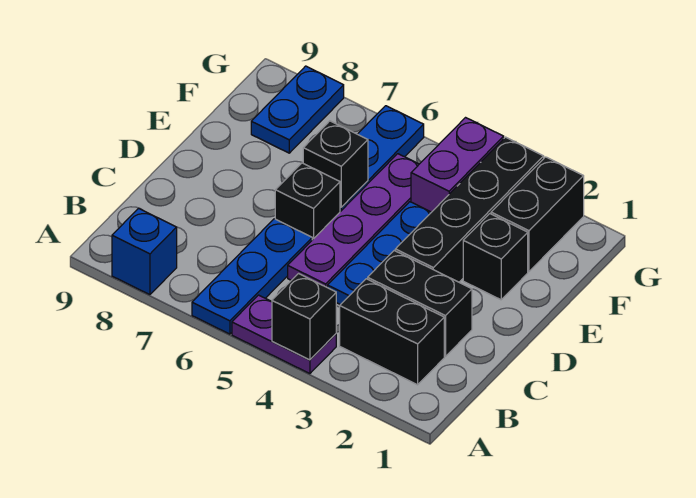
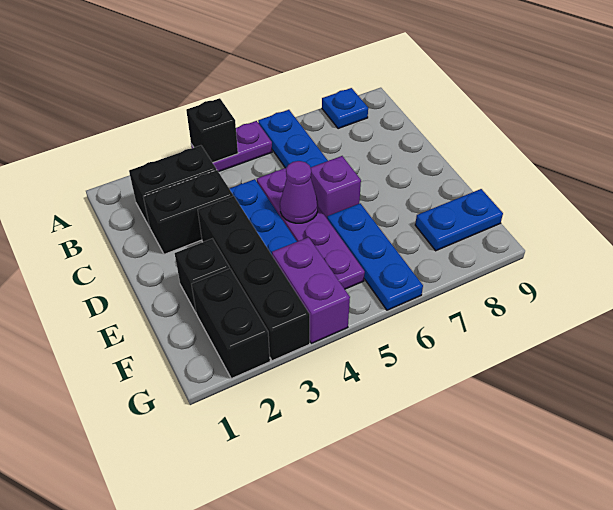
blue 1x1 brick [112,208,177,295] -> blue 1x1 plate [322,88,368,129]
none -> purple 1x1 cone [280,161,318,223]
black 1x1 brick [275,163,340,240] -> purple 1x1 brick [311,156,361,218]
black 1x1 brick [303,121,368,207] -> none
blue 1x2 plate [251,66,344,153] -> blue 1x2 plate turned to [415,189,503,251]

